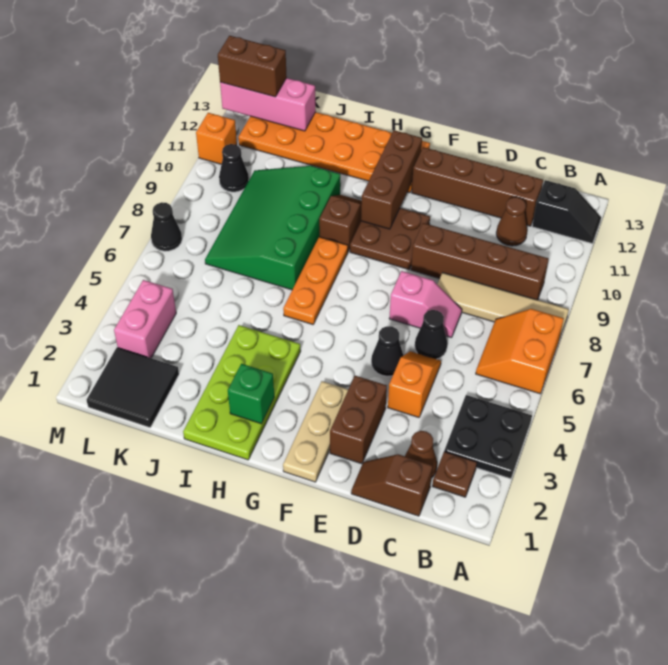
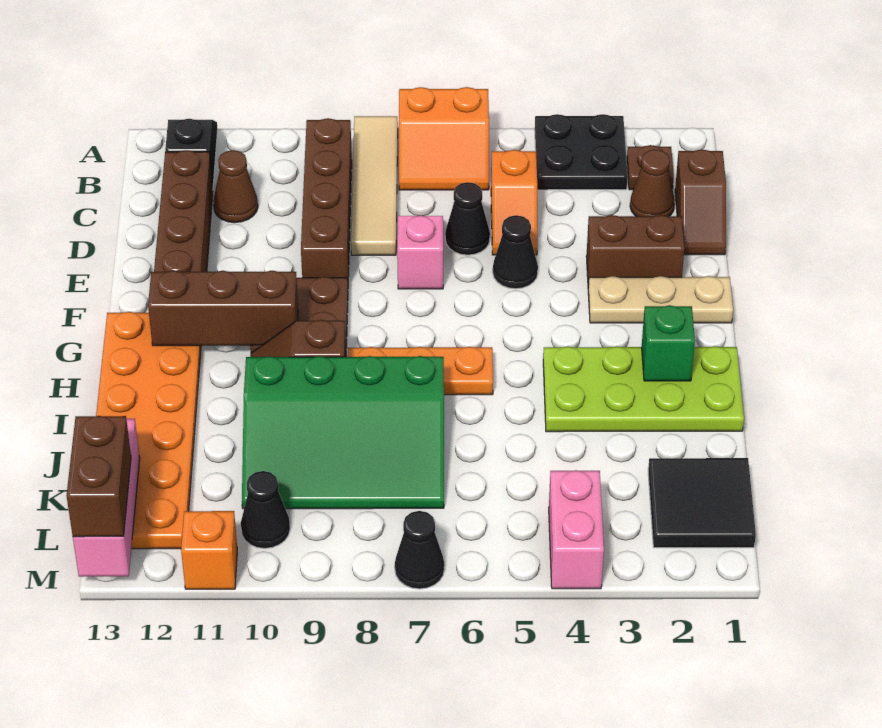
orange 1x2 slope [388,351,441,417] -> orange 1x2 slope turned to [491,150,537,255]
pink 1x2 brick [114,280,176,358] -> pink 1x2 brick turned to [549,470,604,589]

